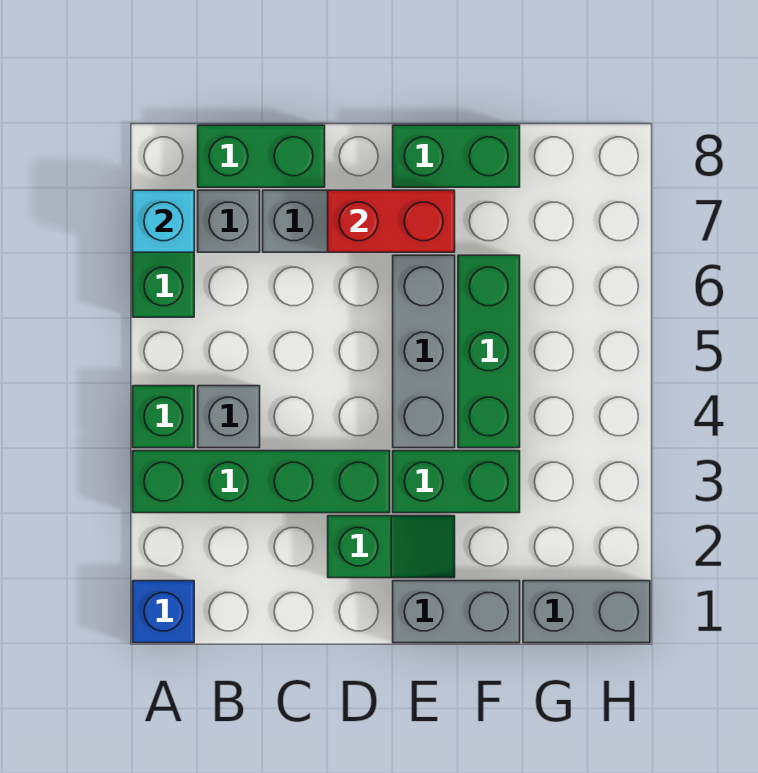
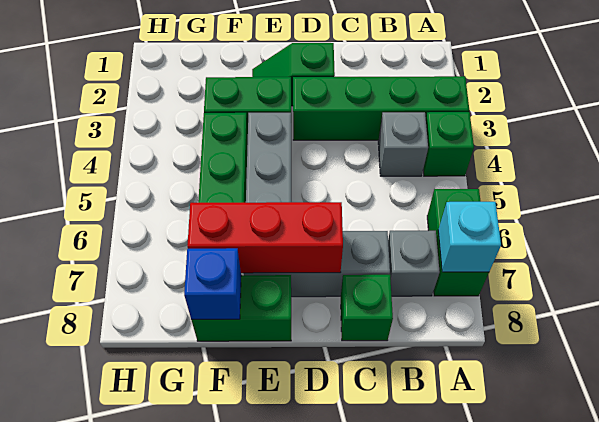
blue 1x1 brick [133,581,194,643] -> blue 1x1 brick moved to [184,248,241,320]
green 1x2 brick [198,125,325,187] -> green 1x1 brick [341,275,393,341]
red 1x2 brick [328,190,455,252] -> red 1x3 brick [187,202,343,273]
grey 1x2 brick [393,581,520,643] -> none
grey 1x2 brick [523,581,650,643] -> none

